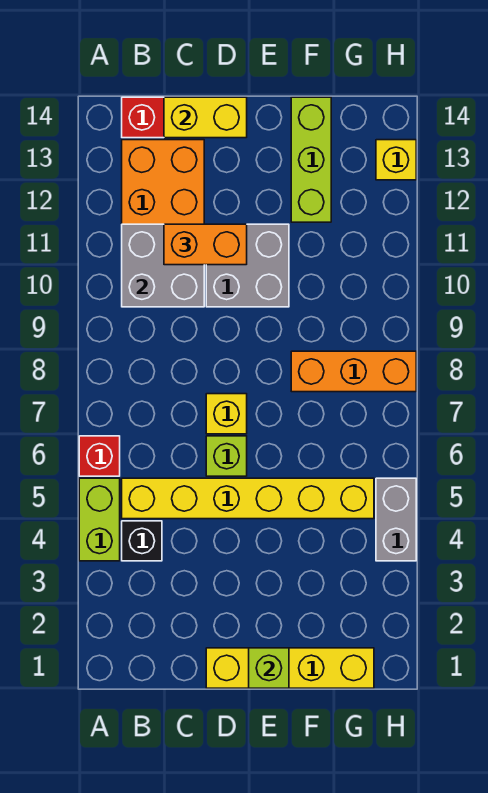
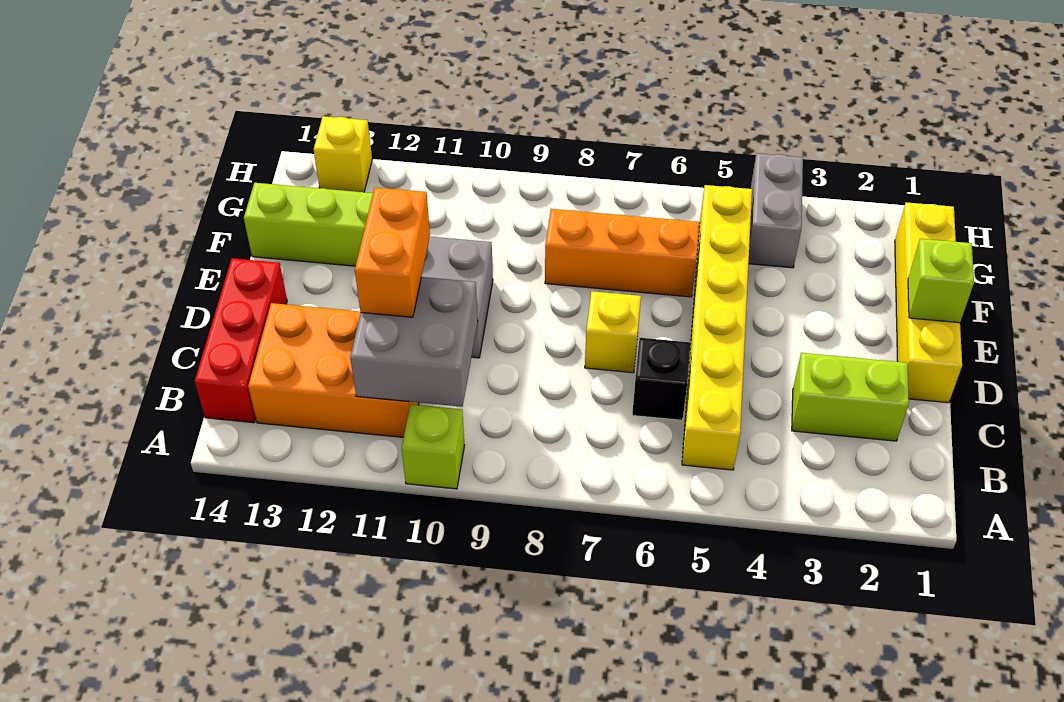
lime 1x2 brick [79,478,120,561] -> lime 1x2 brick moved to [792,353,909,441]
red 1x1 brick [79,436,120,476] -> none
black 1x1 brick [122,521,162,561] -> black 1x1 brick moved to [632,338,690,420]
yellow 1x2 brick [164,97,247,138] -> none
lime 1x1 brick [206,436,247,476] -> lime 1x1 brick moved to [402,404,465,489]
orange 1x3 brick [291,351,416,392] -> orange 1x3 brick turned to [545,209,699,297]
grey 1x2 brick [376,478,416,561] -> grey 1x2 brick turned to [749,153,803,268]

